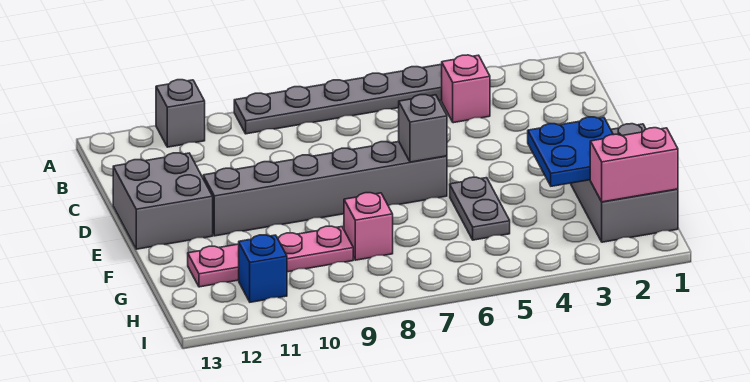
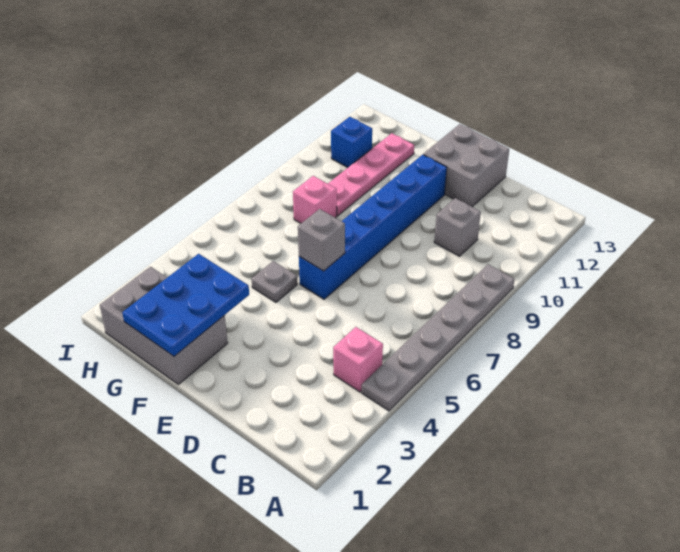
grey 1x1 brick [156,80,205,147] -> grey 1x1 brick moved to [434,198,481,256]
grey 1x6 brick [203,142,447,236] -> blue 1x6 brick [299,155,447,299]
blue 2x2 plate [528,117,613,186] -> blue 2x3 plate [122,254,249,356]
grey 1x2 plate [450,177,510,240] -> grey 1x1 plate [252,261,297,302]
pink 1x2 brick [590,128,678,202] -> none

